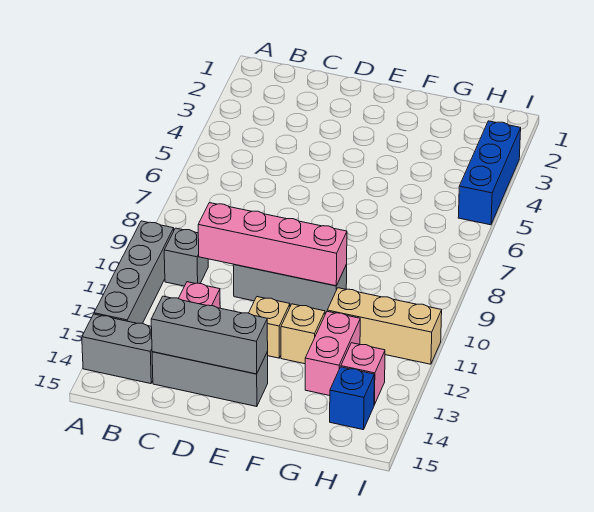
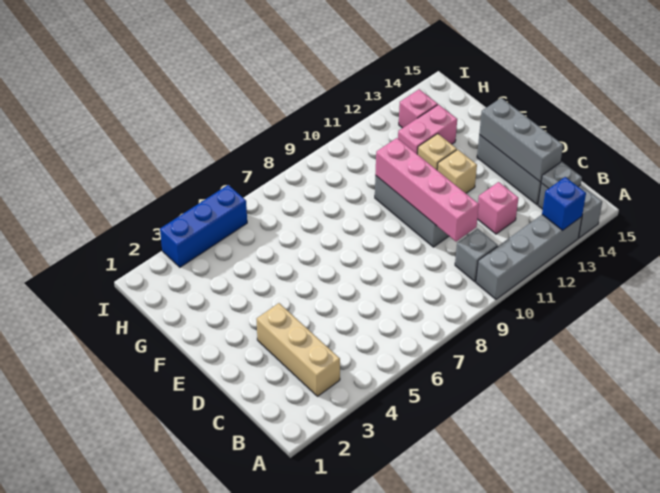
none -> grey 1x1 plate [541,162,582,189]
tan 1x3 brick [327,288,442,364] -> tan 1x3 brick moved to [257,303,340,396]
blue 1x1 brick [330,367,374,430] -> blue 1x1 brick moved to [542,177,586,230]

